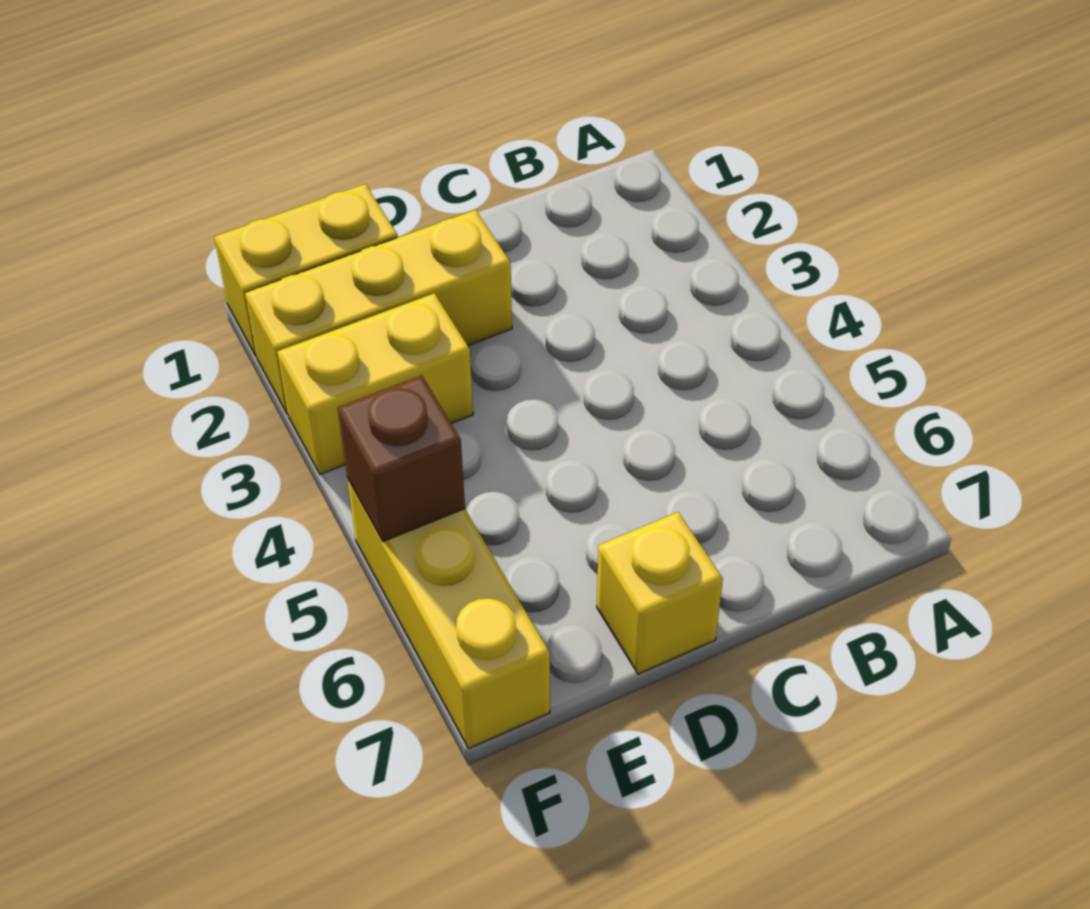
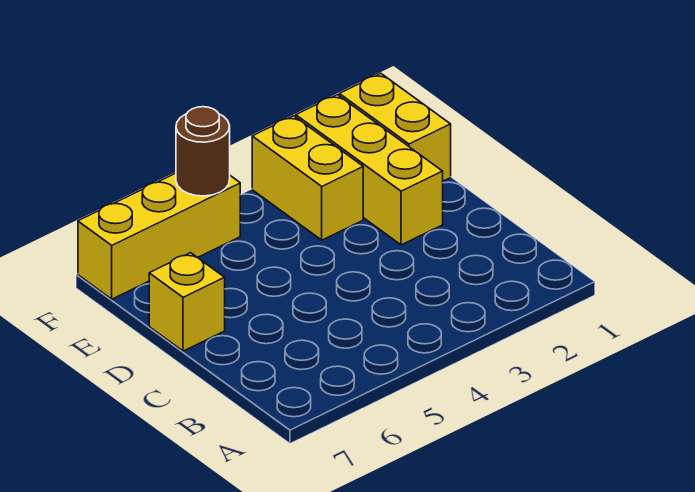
brown 1x1 brick [338,375,465,541] -> brown 1x1 round brick [176,107,230,196]

